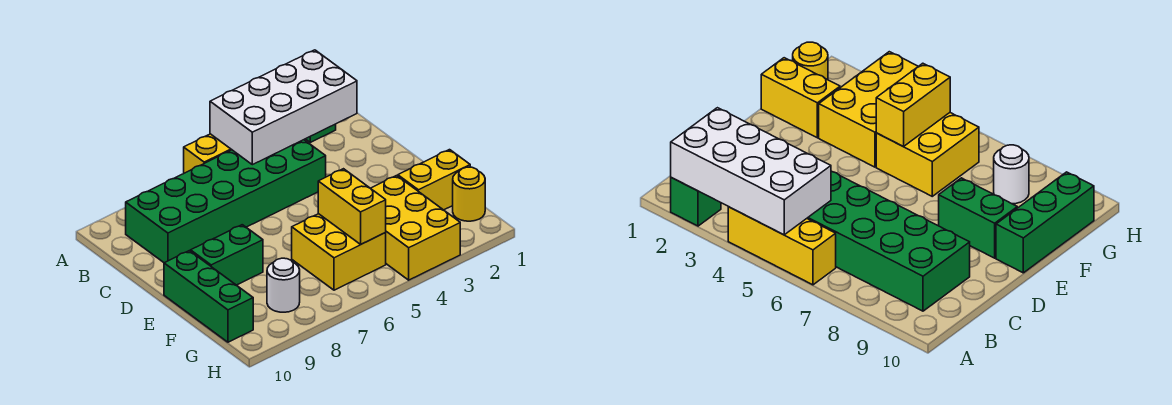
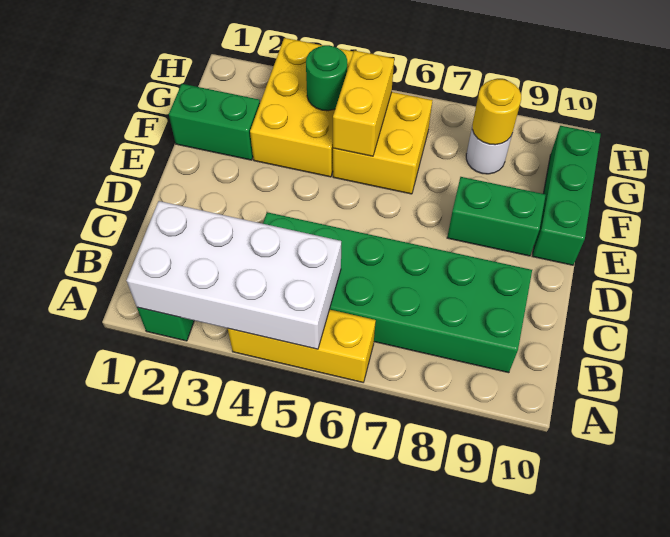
yellow 1x2 brick [398,150,470,210] -> green 1x2 brick [169,84,260,160]
yellow 1x1 round brick [453,167,485,221] -> yellow 1x1 round brick moved to [472,79,521,145]
none -> green 1x1 round brick [306,45,347,111]

